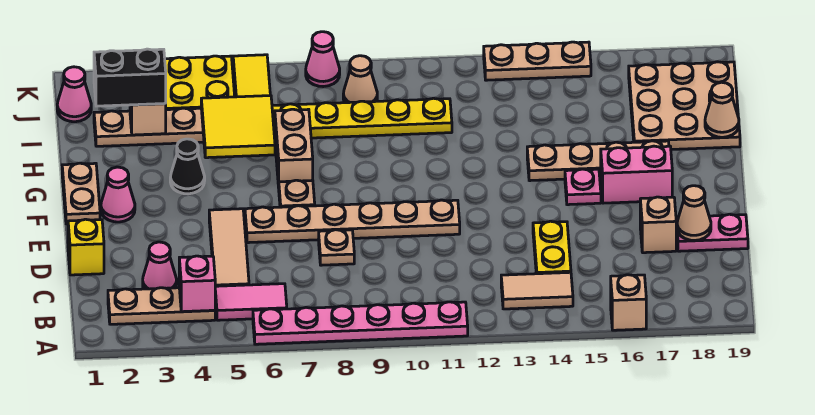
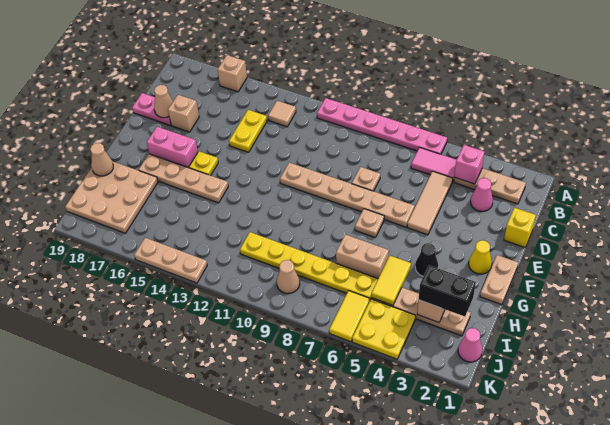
tan 1x2 tile [501,272,573,309] -> tan 1x1 tile [268,101,296,127]
pink 1x1 cone [101,167,135,222] -> yellow 1x1 cone [469,240,492,274]
pink 1x1 plate [565,169,601,205] -> yellow 1x1 plate [189,151,218,176]
tan 1x2 brick [275,109,313,187] -> tan 1x2 brick turned to [336,234,389,278]
yellow 2x2 tile [201,96,275,158] -> yellow 1x2 tile [371,256,411,306]
pink 1x1 cone [306,32,340,87] -> none

